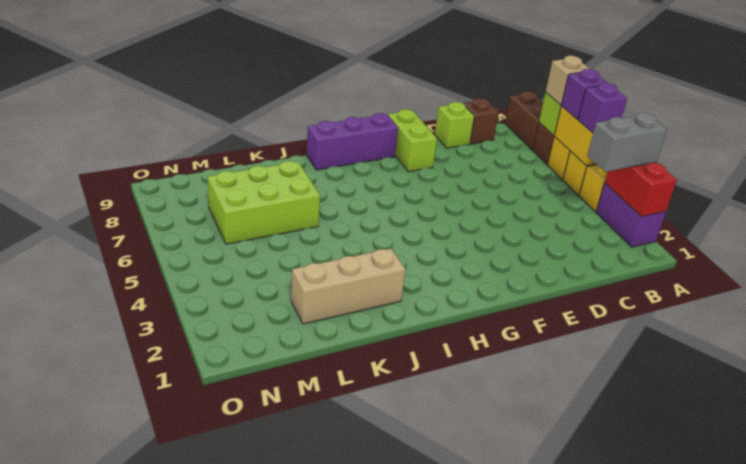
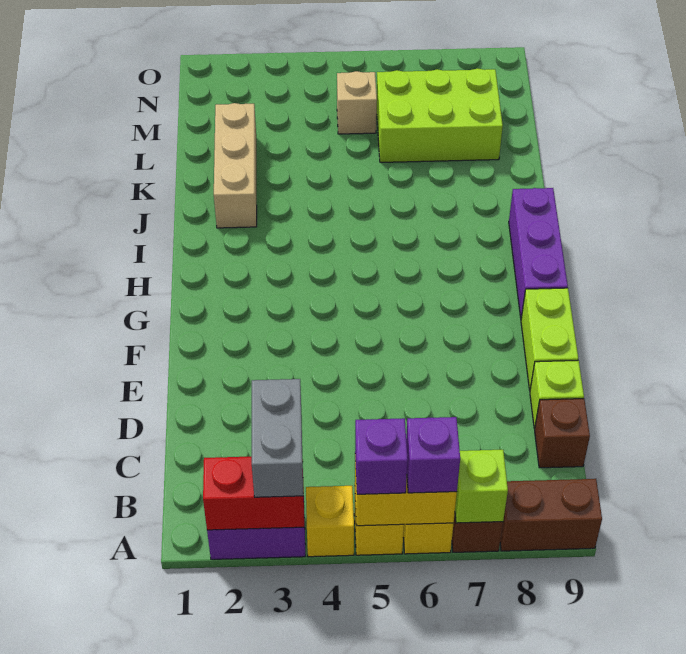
tan 1x1 brick [546,56,590,105] -> tan 1x1 brick moved to [337,71,377,134]
lime 1x2 brick [388,109,437,172] -> lime 1x2 brick turned to [521,288,578,390]
lime 2x3 brick [207,161,320,244] -> lime 2x3 brick turned to [377,68,503,162]

